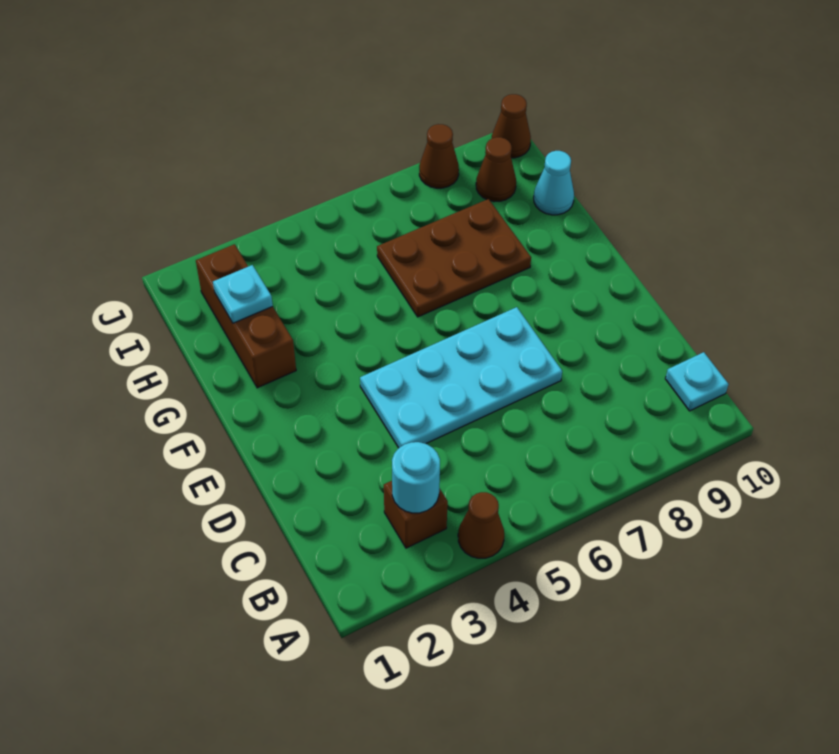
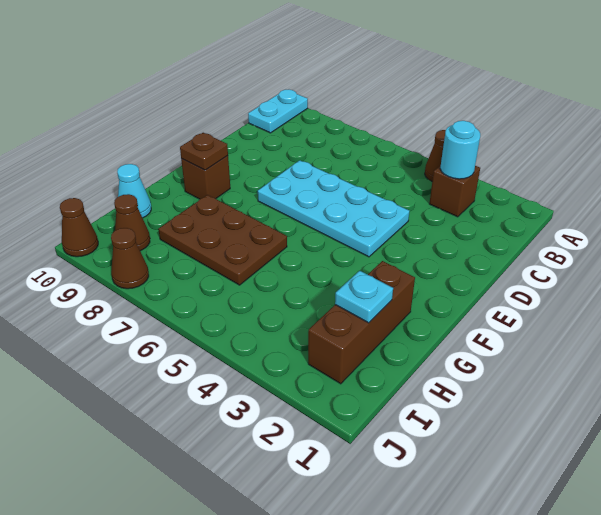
cyan 1x1 plate [665,352,729,411] -> cyan 1x2 plate [248,90,308,133]
none -> brown 1x1 brick [181,156,230,199]
none -> brown 1x1 plate [180,133,228,170]

